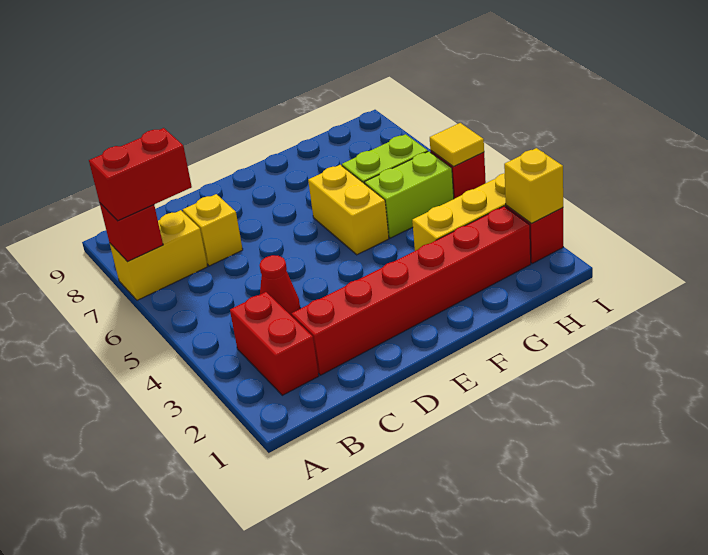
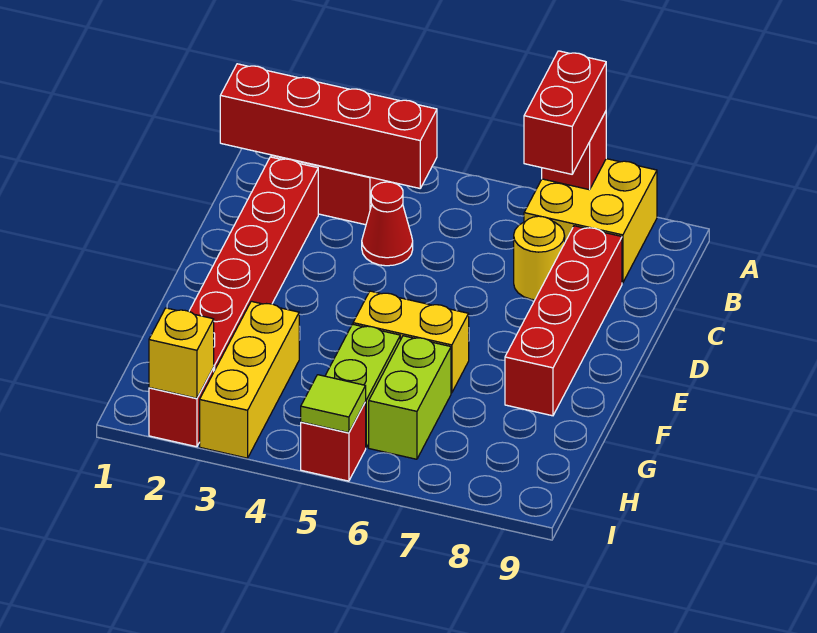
yellow 1x2 brick [110,210,208,300] -> yellow 2x2 brick [524,159,657,283]
none -> red 1x4 brick [220,64,437,188]
yellow 1x1 brick [183,194,243,266] -> yellow 1x1 round brick [514,216,565,300]
none -> red 1x4 brick [505,226,622,416]
yellow 1x1 tile [430,123,484,167] -> lime 1x1 tile [301,375,366,433]

